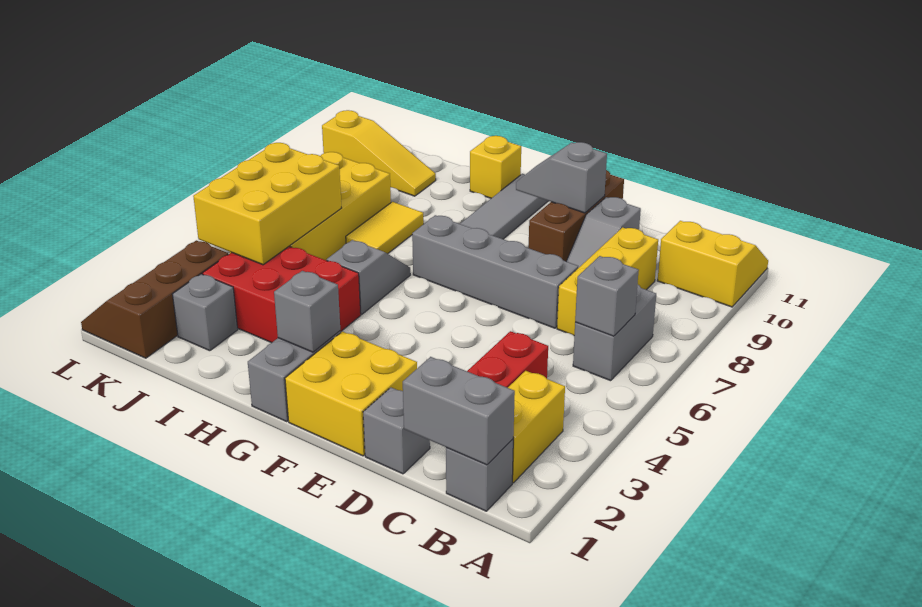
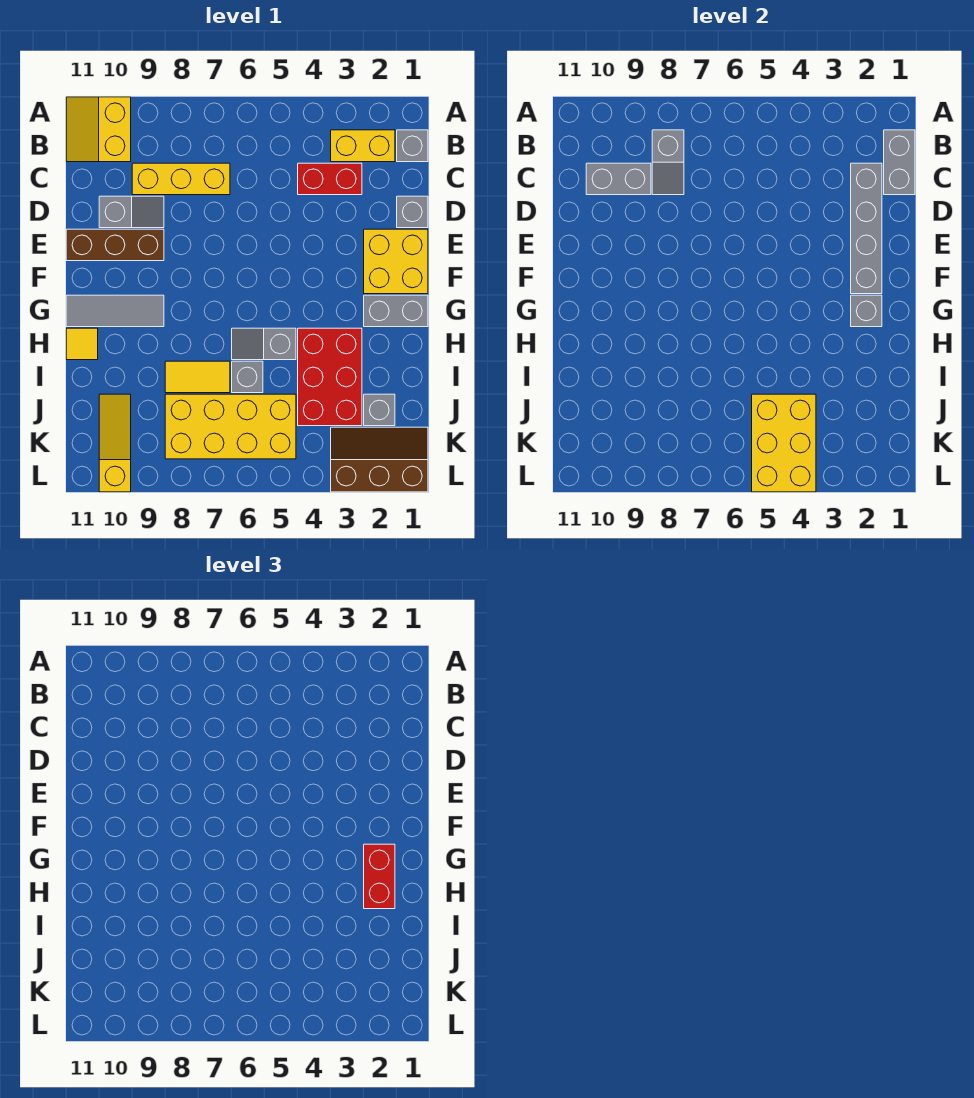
grey 1x2 brick [573,284,656,381] -> grey 1x2 brick moved to [586,163,651,195]
grey 1x1 brick [575,256,639,336] -> grey 1x1 brick moved to [232,361,263,393]
grey 1x4 brick [412,215,578,328] -> grey 1x4 brick moved to [851,163,882,294]
grey 1x2 slope [516,142,607,213] -> grey 1x2 slope moved to [652,130,684,195]
none -> red 1x2 brick [364,844,395,909]
yellow 1x1 brick [470,136,521,198] -> yellow 1x1 tile [66,328,98,360]
yellow 2x3 brick [193,143,341,265] -> yellow 2x3 brick turned to [752,394,816,492]
brown 2x3 slope [81,240,228,358] -> brown 2x3 slope turned to [331,427,428,492]

